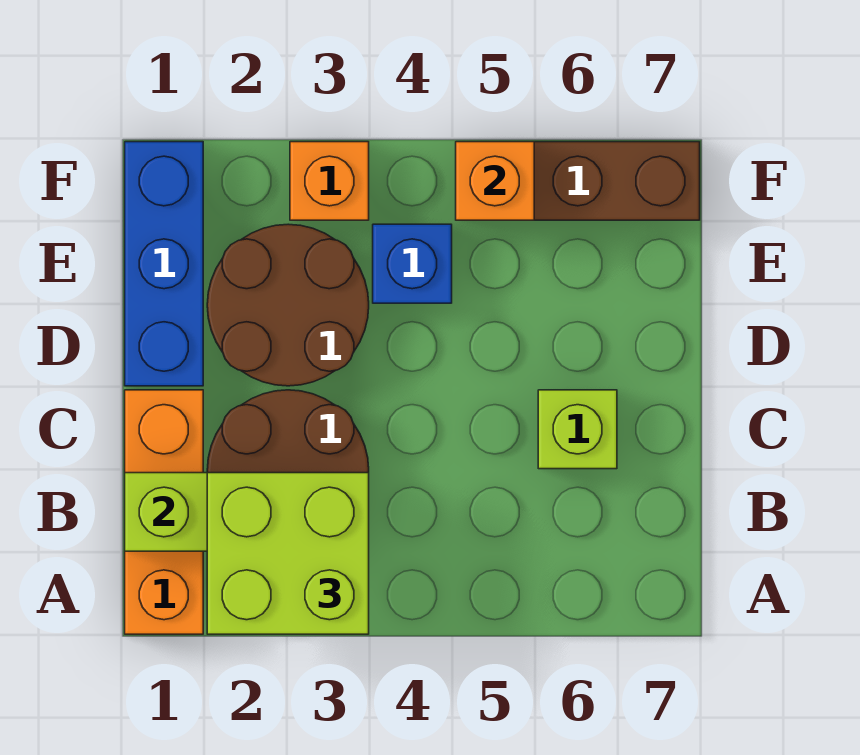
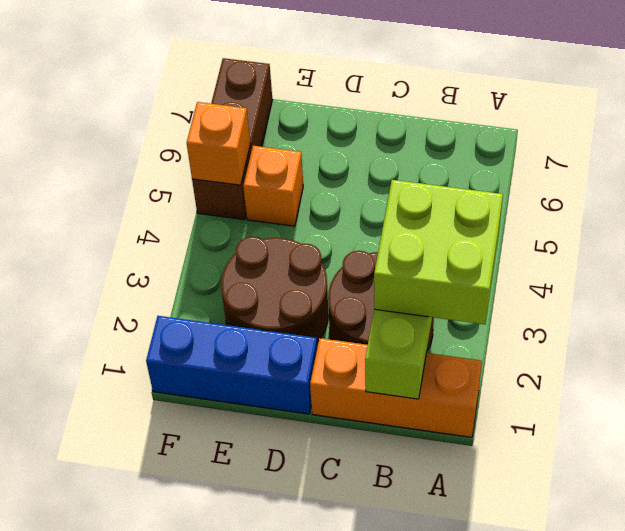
lime 1x1 brick [538,390,617,469] -> none
blue 1x1 brick [373,224,452,303] -> none
orange 1x1 brick [290,142,369,220] -> orange 1x1 brick moved to [243,146,303,226]

